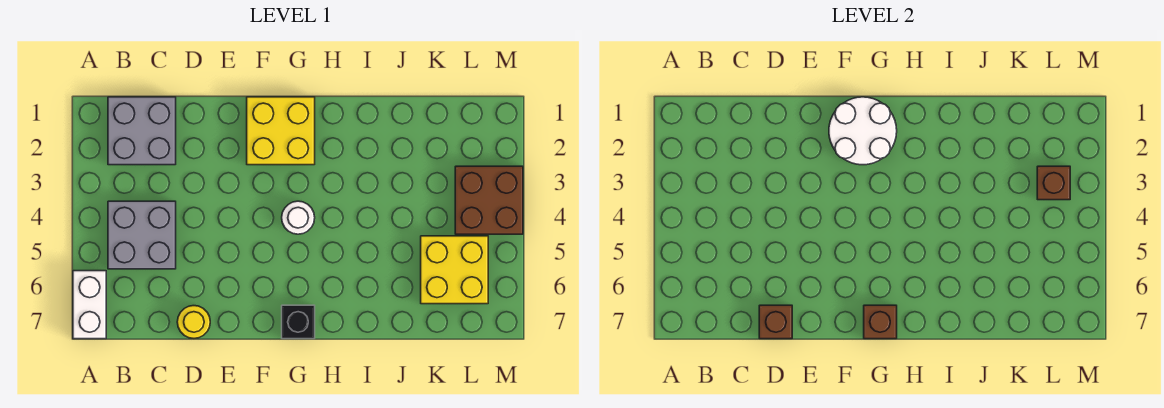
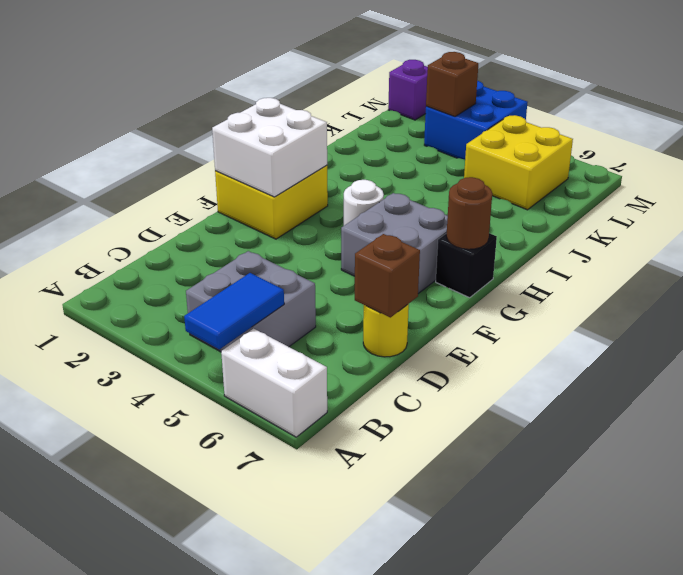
none -> blue 1x2 tile [184,273,284,349]
grey 2x2 brick [108,97,176,165] -> grey 2x2 brick moved to [341,193,448,294]
white 2x2 round brick [829,97,897,165] -> white 2x2 brick [212,98,327,197]
brown 1x1 brick [864,305,897,339] -> brown 1x1 round brick [446,177,492,249]
brown 2x2 brick [455,166,523,234] -> blue 2x2 brick [424,81,528,160]
none -> purple 1x1 brick [388,60,428,120]

